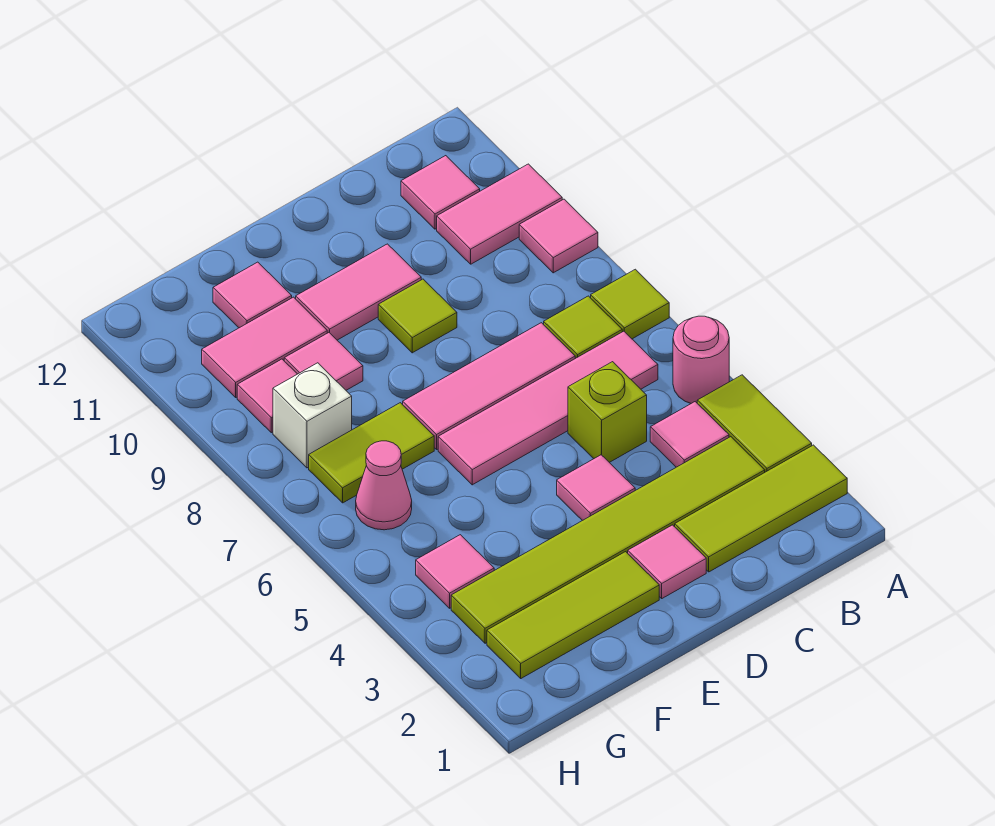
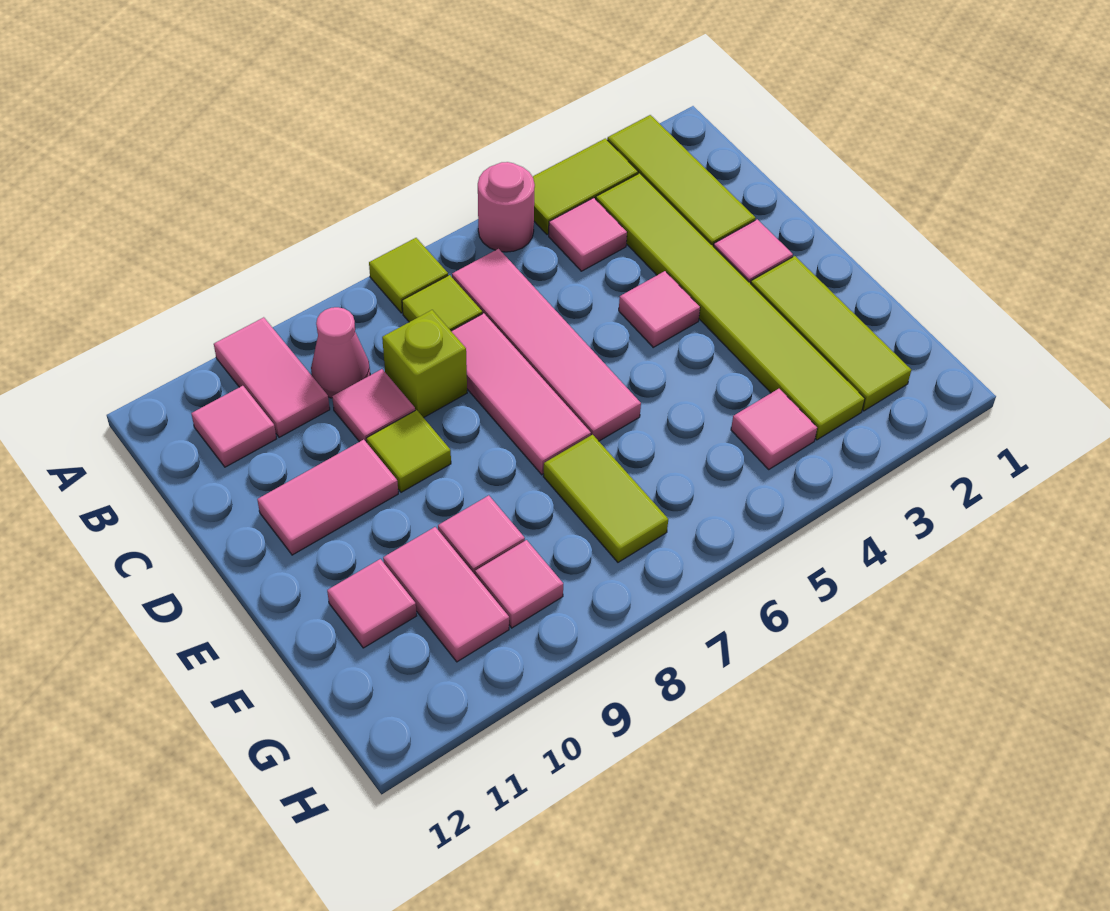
pink 1x1 tile [519,199,598,273] -> pink 1x1 tile moved to [332,369,415,443]
lime 1x1 brick [568,362,647,462] -> lime 1x1 brick moved to [382,310,467,418]
pink 1x2 tile [296,244,421,340] -> pink 1x2 tile turned to [257,440,398,555]
pink 1x1 cone [356,441,412,530] -> pink 1x1 cone moved to [311,307,370,398]
white 1x1 brick [273,363,352,468] -> none

